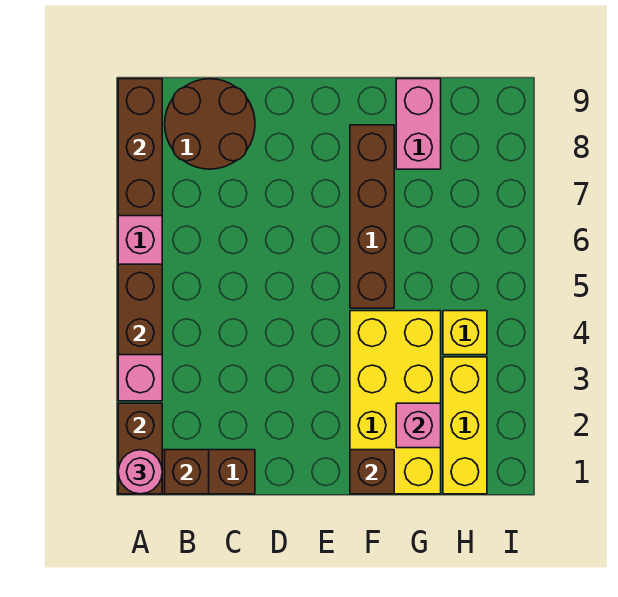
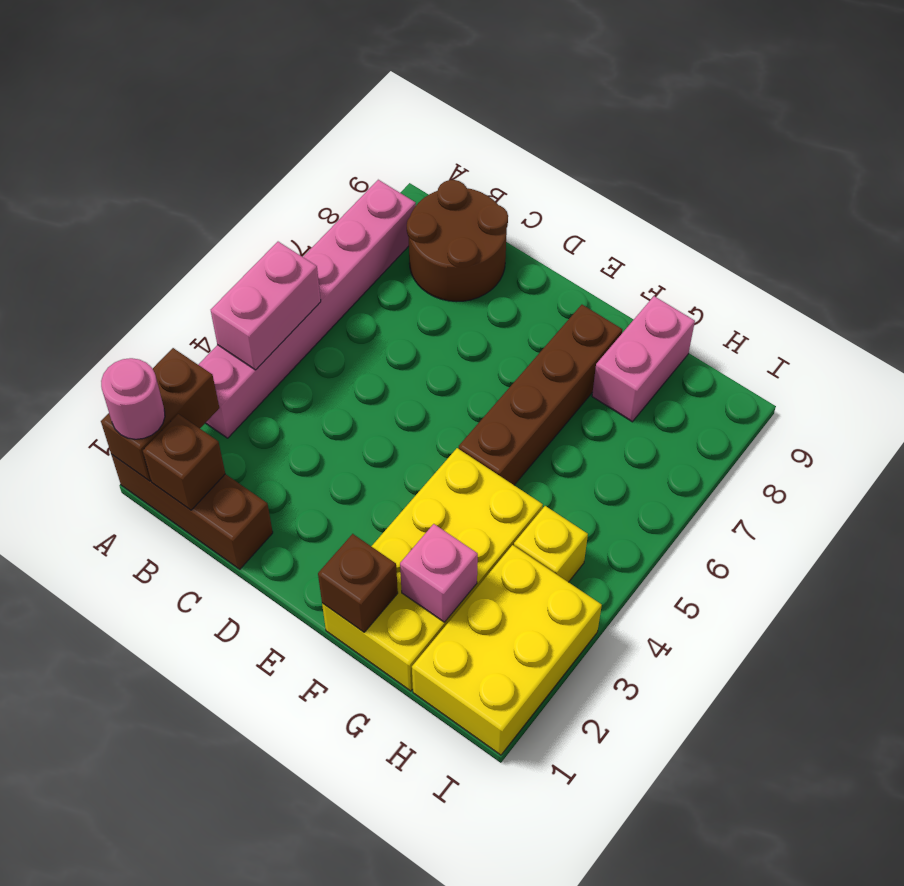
brown 1x2 brick [118,264,162,355] -> pink 1x2 brick [211,242,321,370]
brown 1x3 brick [118,79,162,216] -> none
yellow 1x3 brick [443,357,487,494] -> yellow 2x3 brick [412,545,602,755]

